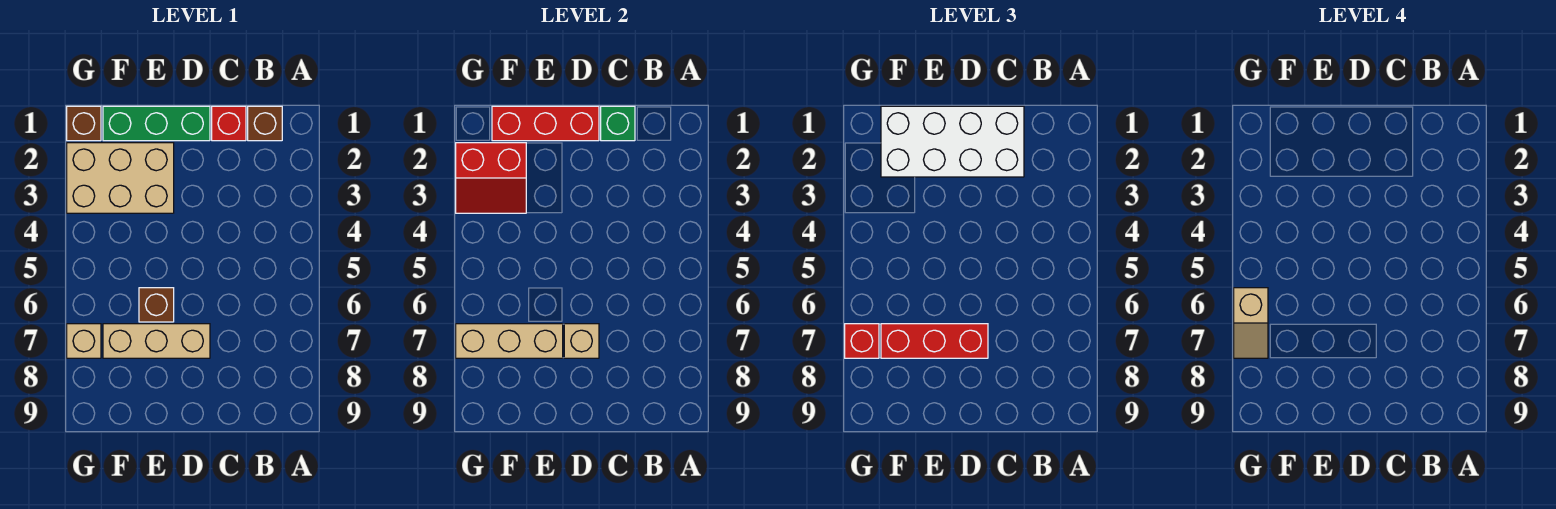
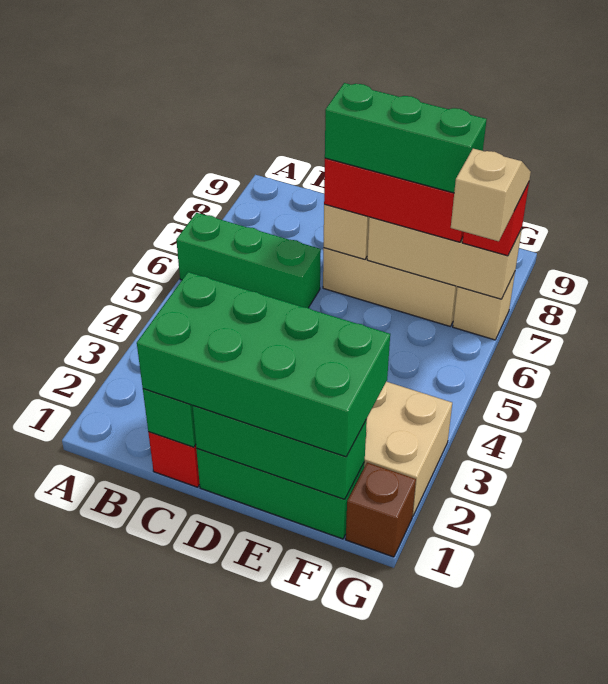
none -> green 1x3 brick [176,213,321,308]
brown 1x1 brick [248,106,282,141] -> none
white 2x4 brick [881,106,1024,177] -> green 2x4 brick [137,272,390,457]
red 1x3 brick [492,106,599,141] -> green 1x3 brick [193,406,367,499]
none -> green 1x3 brick [325,83,487,193]
brown 1x1 brick [139,288,174,322] -> none
red 2x2 slope [456,143,526,213] -> none

